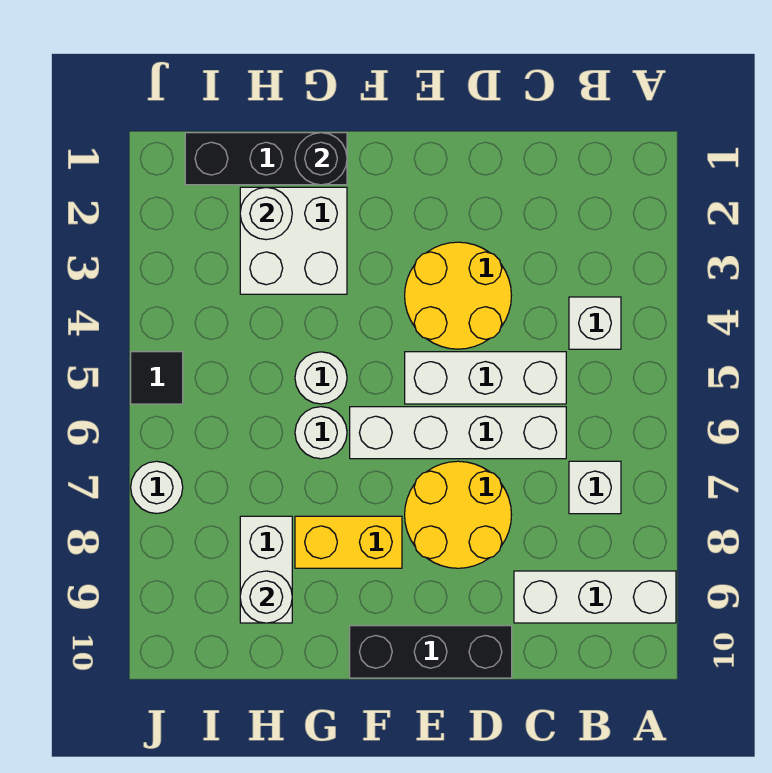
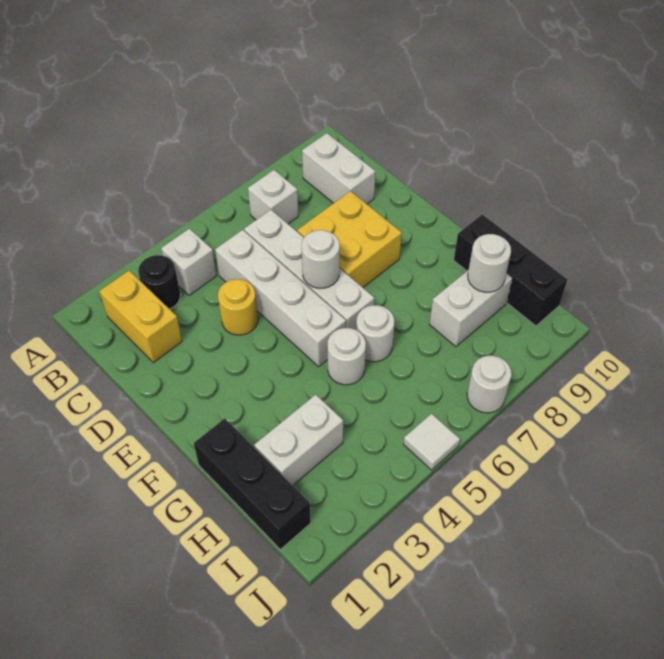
white 1x3 brick [514,571,676,623] -> white 1x2 brick [302,133,376,204]
white 1x3 brick [405,352,566,404] -> white 1x4 brick [215,230,346,367]
yellow 2x2 round brick [405,242,512,349] -> yellow 1x1 round brick [218,279,258,335]
yellow 2x2 round brick [405,461,511,568] -> yellow 2x2 brick [297,191,402,287]
black 1x3 brick [350,626,512,678] -> black 1x3 brick moved to [454,214,568,326]
yellow 1x2 brick [295,516,402,568] -> yellow 1x2 brick moved to [100,271,182,363]
black 1x1 round brick [295,133,347,185] -> black 1x1 round brick moved to [138,255,181,309]
white 2x2 brick [240,187,347,294] -> white 1x2 brick [254,395,343,485]
white 1x1 round brick [240,187,292,240] -> white 1x1 round brick moved to [302,230,340,288]
black 1x1 tile [131,352,183,404] -> white 1x1 tile [403,414,460,470]

